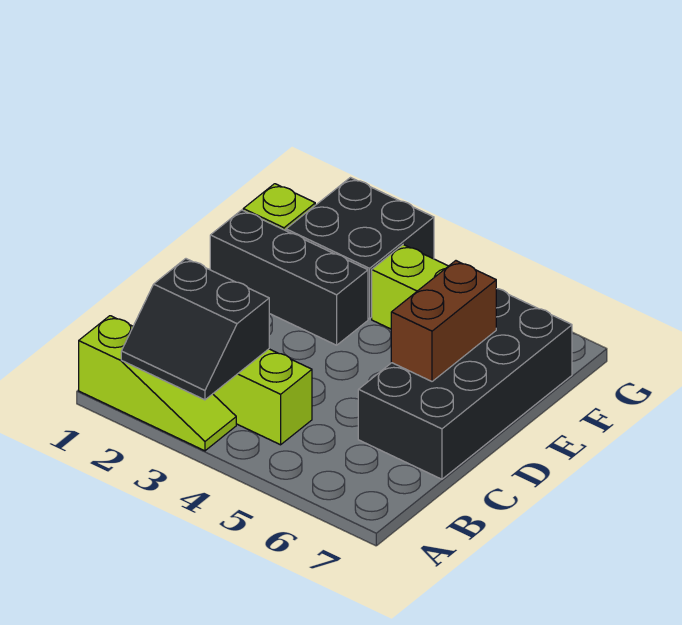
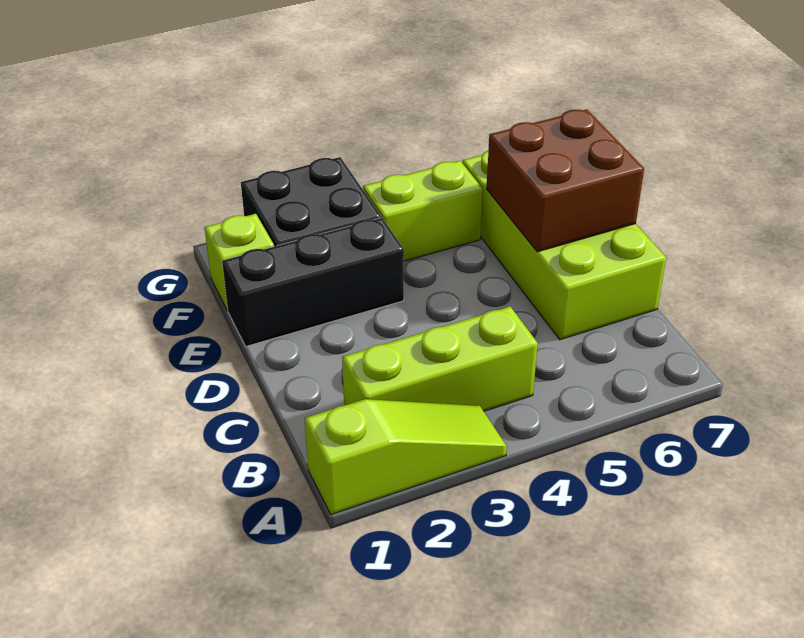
black 2x2 slope [121,259,269,400] -> none
black 2x4 brick [358,289,572,479] -> lime 2x4 brick [462,151,666,340]
brown 1x2 brick [391,261,496,381] -> brown 2x2 brick [486,110,644,252]

